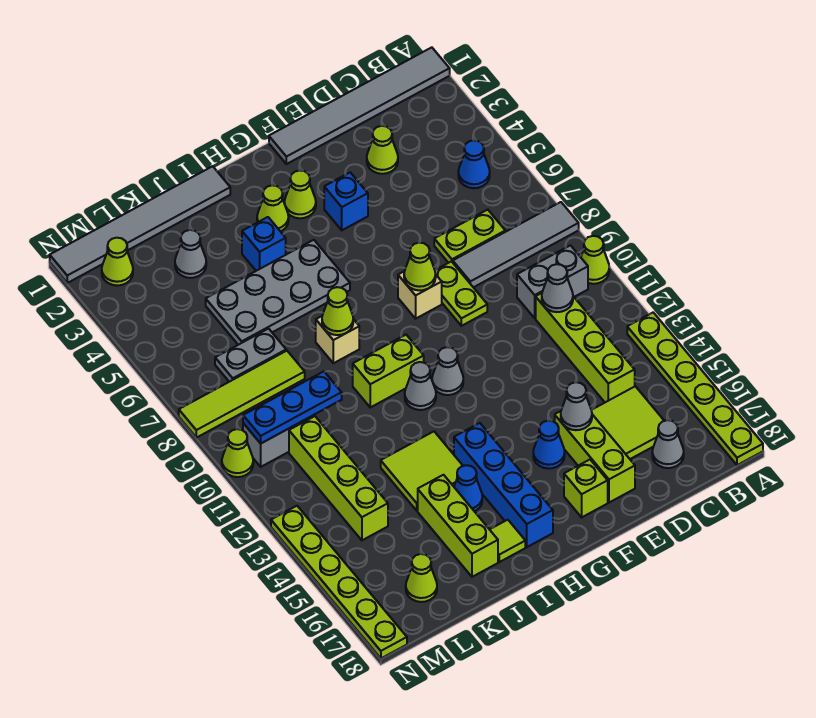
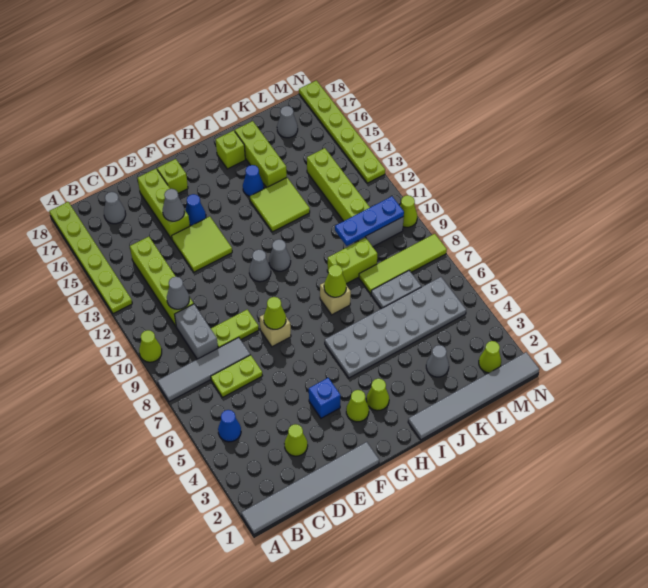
grey 1x2 brick [517,245,588,318] -> grey 1x2 brick turned to [175,304,218,359]
lime 2x2 tile [592,386,664,459] -> lime 2x2 tile moved to [172,216,232,272]
lime 1x2 plate [435,261,487,326] -> lime 1x2 plate turned to [211,310,259,348]
grey 2x4 plate [206,240,350,345] -> grey 2x6 plate [325,277,466,378]
lime 1x2 brick [353,335,424,407] -> lime 1x2 brick moved to [327,238,377,284]
blue 1x4 brick [454,423,553,547] -> none
blue 1x1 brick [242,217,286,271] -> none
lime 1x1 tile [490,520,525,562] -> lime 1x1 brick [216,130,245,169]
lime 1x1 cone [406,554,437,602] -> grey 1x1 cone [277,106,298,138]

